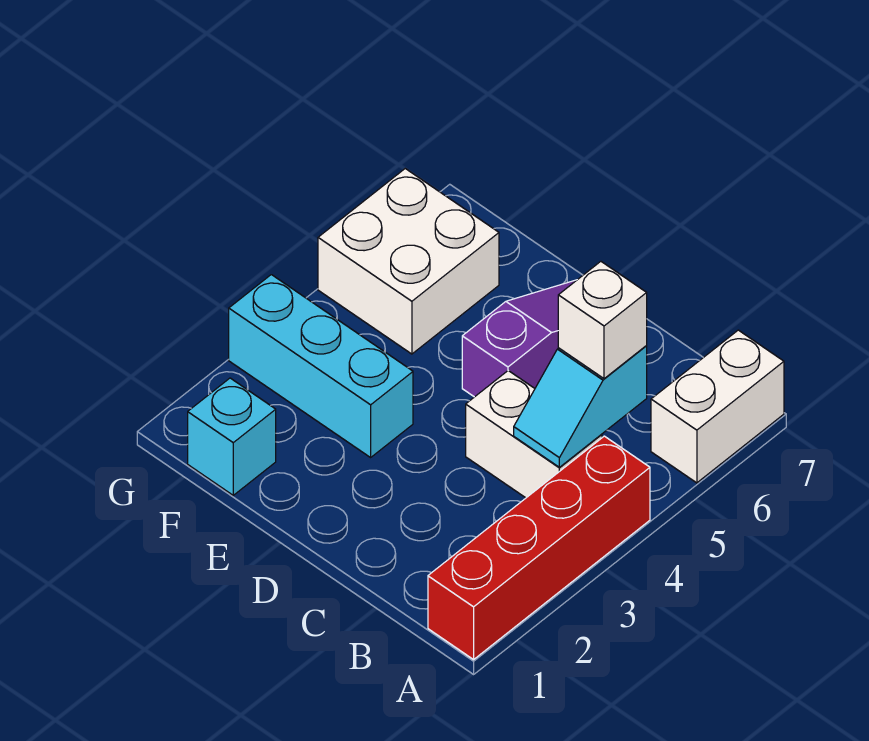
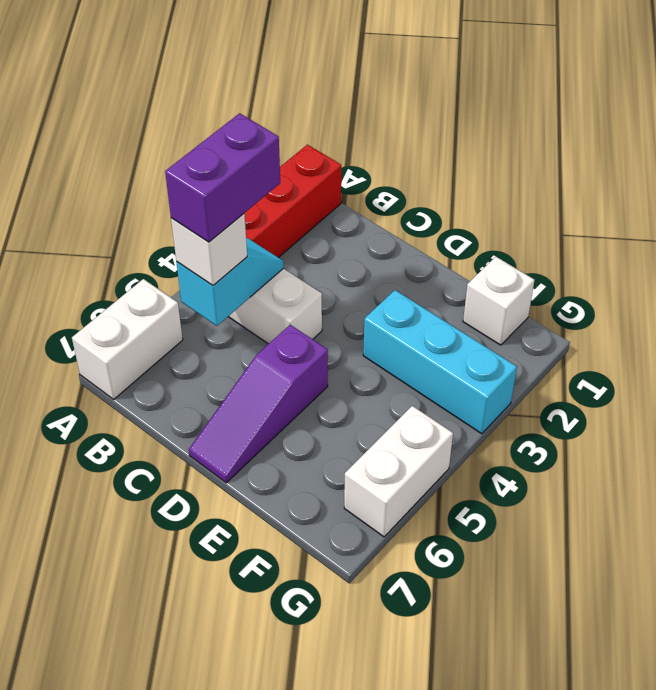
none -> purple 1x2 brick [165,113,280,242]
cyan 1x1 brick [188,378,276,495] -> white 1x1 brick [463,257,534,345]
white 2x2 brick [318,169,499,354] -> white 1x2 brick [344,406,453,537]

